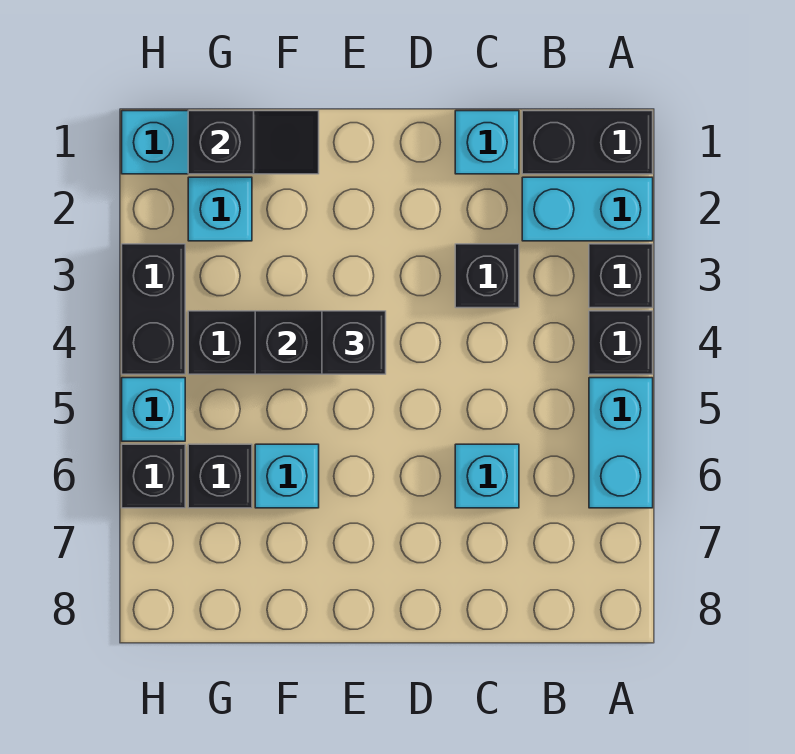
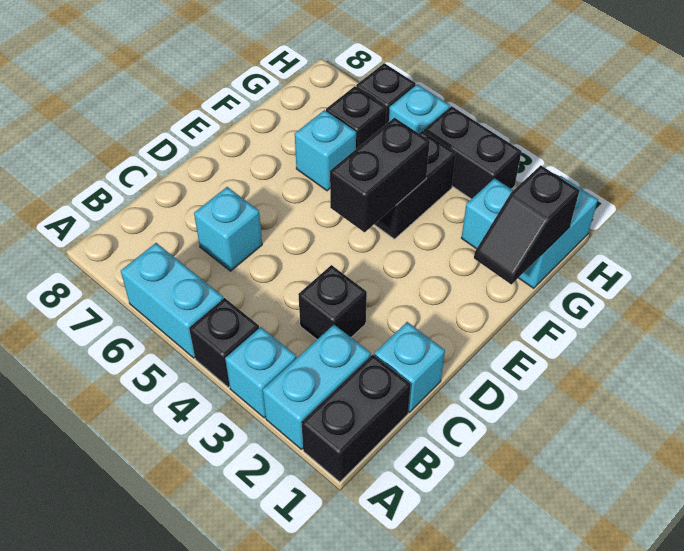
black 1x1 brick [589,244,653,308] -> cyan 1x1 brick [225,327,296,418]
black 1x1 brick [322,311,386,374] -> none

